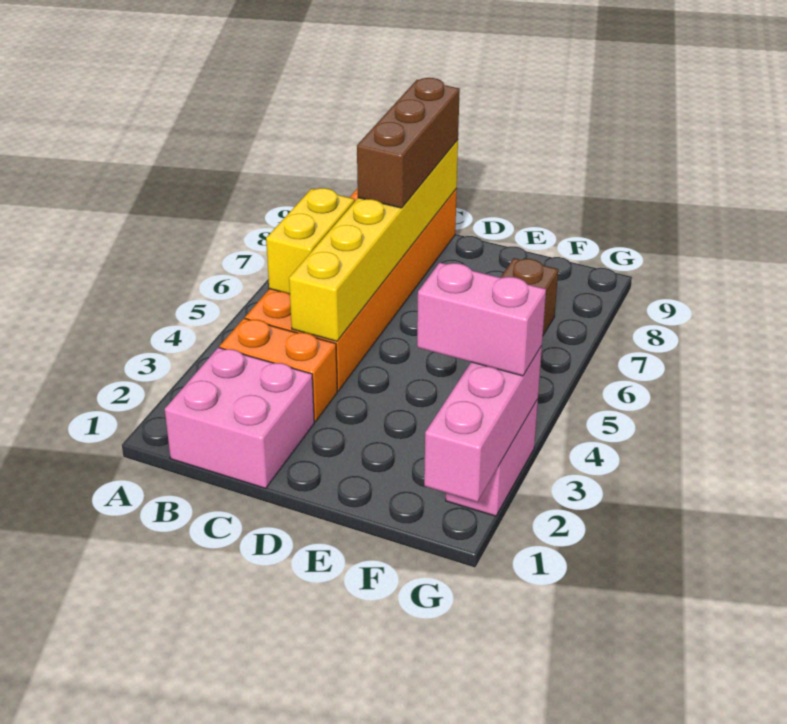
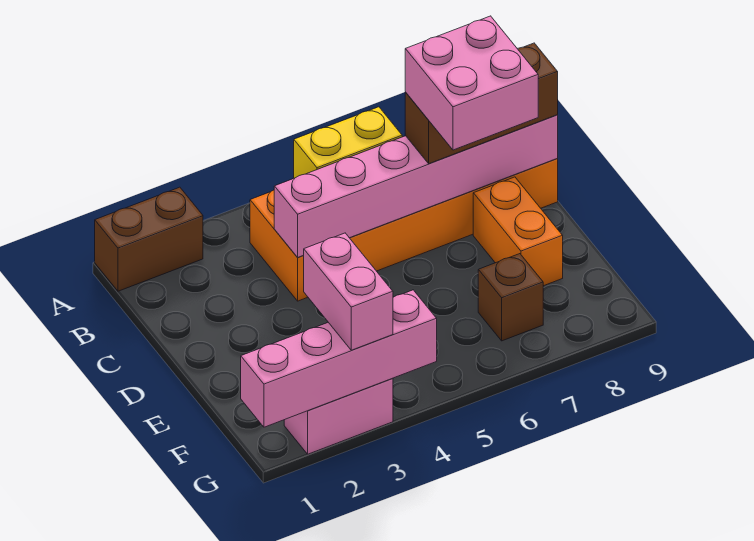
none -> brown 1x2 brick [95,187,203,291]
pink 2x2 brick [165,348,314,488] -> pink 2x2 brick moved to [405,16,538,150]
orange 1x2 brick [220,318,337,422] -> orange 1x2 brick moved to [473,177,563,286]
yellow 1x6 brick [289,140,458,341] -> pink 1x6 brick [274,115,558,257]
pink 1x3 brick [424,346,542,502] -> pink 1x4 brick [241,290,437,427]

